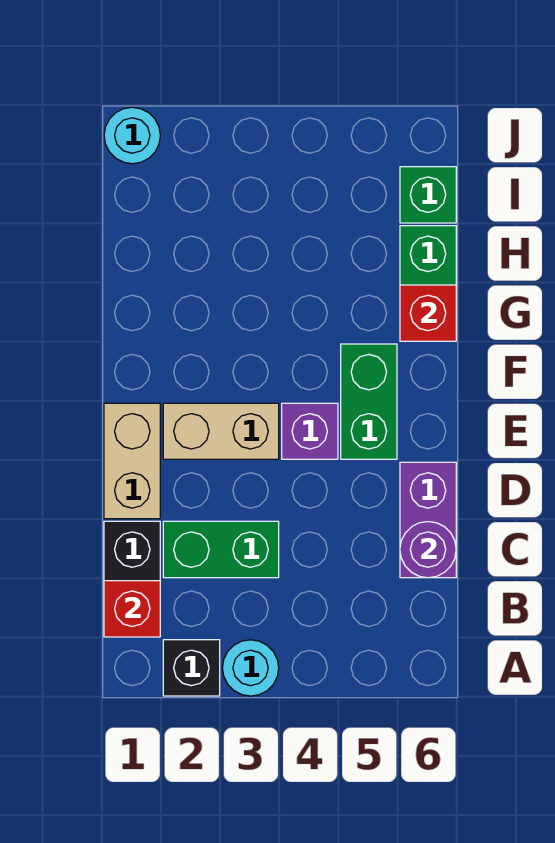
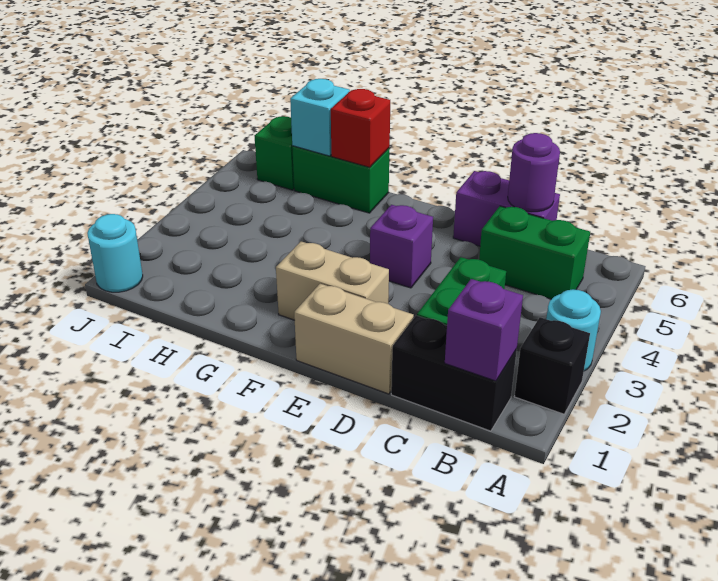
red 1x1 brick [104,581,160,637] -> purple 1x1 brick [445,279,523,381]
tan 1x2 brick [163,403,279,459] -> tan 1x2 brick turned to [276,242,389,320]
green 1x2 brick [341,344,397,459] -> green 1x2 brick moved to [479,206,590,299]
none -> cyan 1x1 brick [290,79,350,156]

